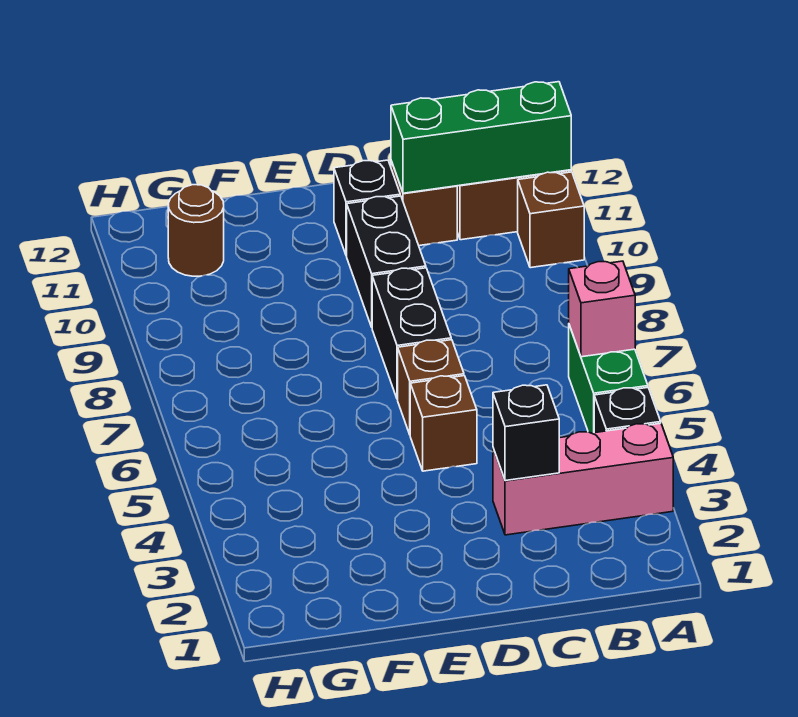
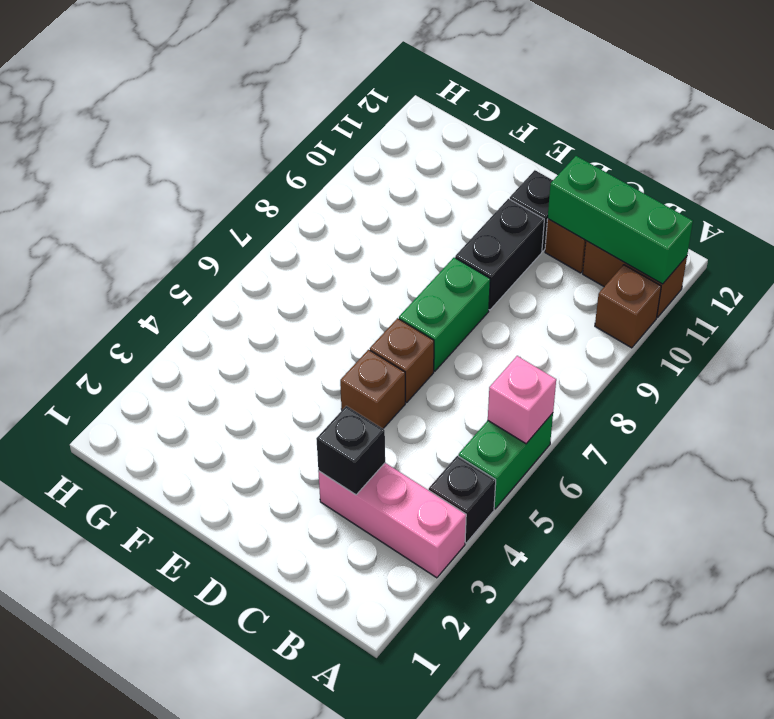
black 1x2 brick [372,268,451,399] -> green 1x2 brick [399,258,490,371]
brown 1x1 round brick [168,185,224,276] -> none

